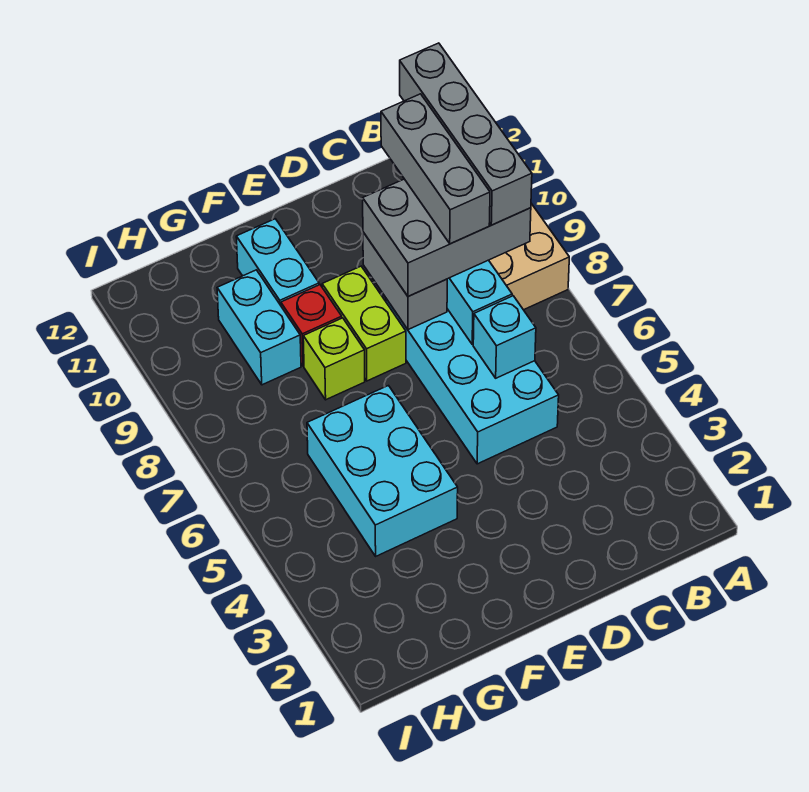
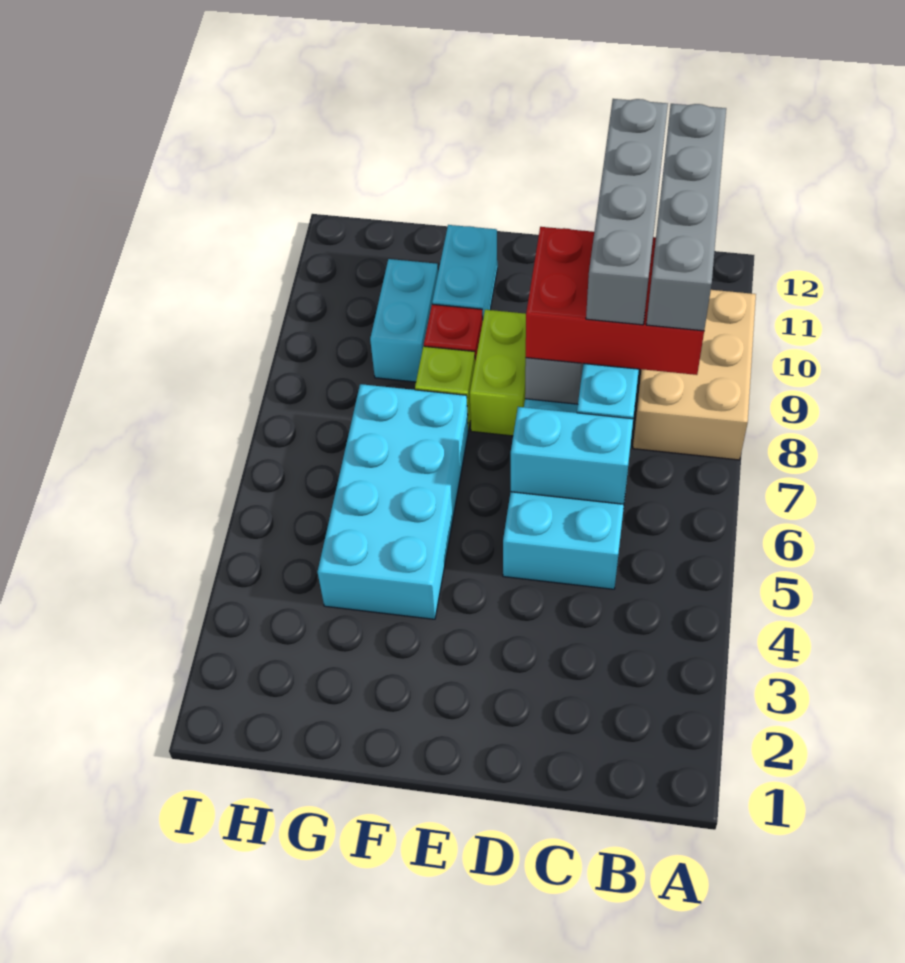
grey 2x3 brick [363,179,531,296] -> red 2x3 brick [526,227,704,375]
cyan 1x1 brick [473,296,536,378] -> cyan 1x2 brick [511,407,633,504]
grey 1x3 brick [381,94,490,244] -> grey 1x4 brick [586,99,668,325]
cyan 2x3 brick [307,386,458,556] -> cyan 2x4 brick [317,384,468,619]

